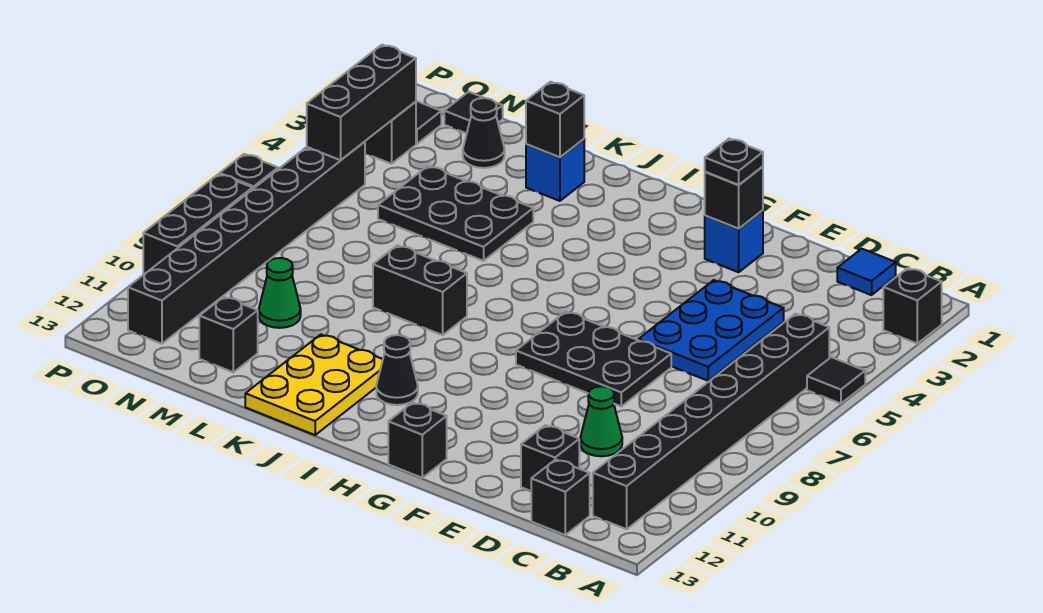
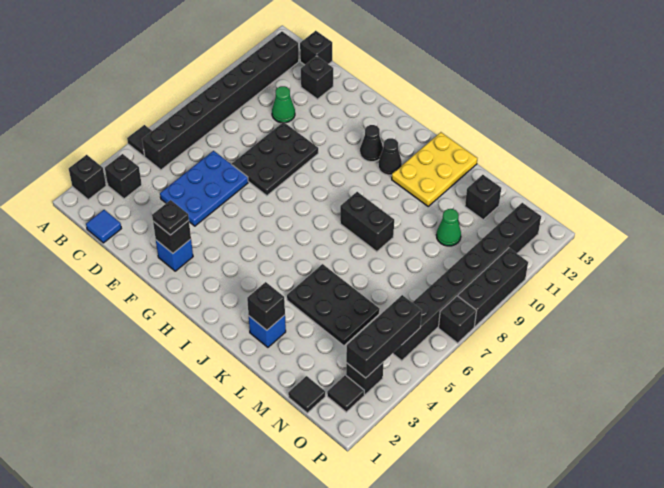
black 2x3 plate [516,312,671,406] -> black 2x3 plate turned to [232,122,318,196]
black 1x1 brick [388,402,447,478] -> black 1x1 brick moved to [105,154,142,199]
black 1x1 cone [463,98,505,168] -> black 1x1 cone moved to [360,125,383,162]

